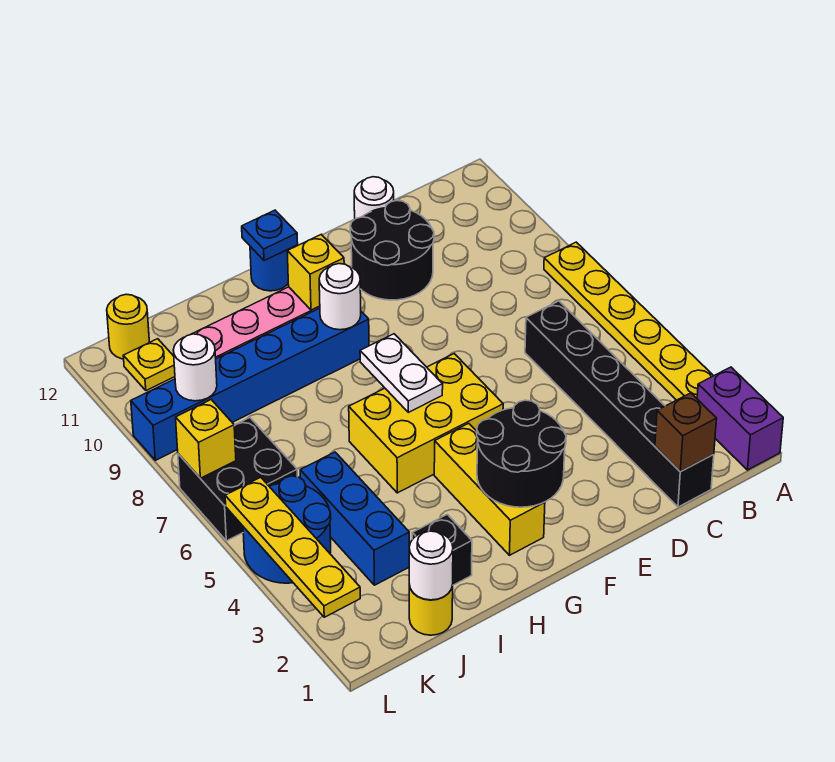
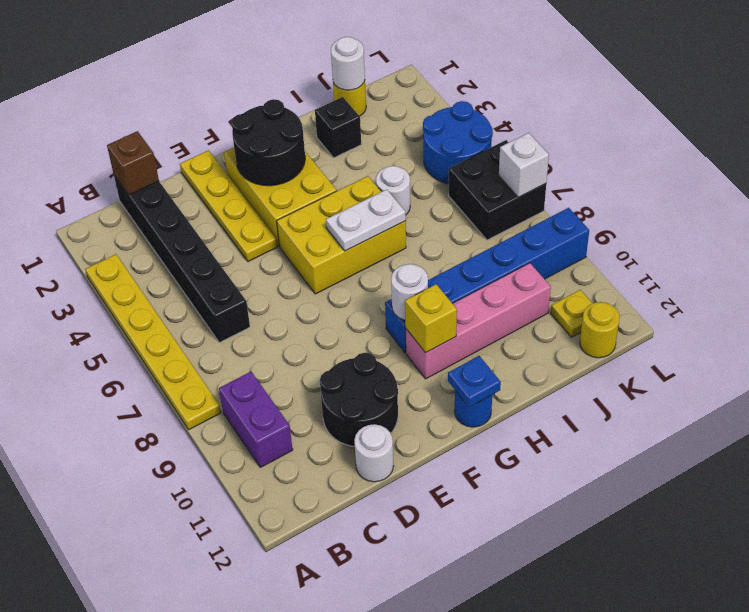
purple 1x2 brick [697,367,783,470] -> purple 1x2 brick moved to [219,372,293,468]
yellow 1x3 brick [434,423,545,555] -> yellow 2x3 brick [224,148,337,246]
white 1x2 plate [360,334,443,412] -> white 1x2 plate turned to [326,189,406,251]
blue 1x3 brick [300,452,409,585] -> none
white 1x1 round brick [173,334,217,401] -> white 1x1 round brick moved to [376,166,410,215]
yellow 1x4 plate [225,477,360,617] -> yellow 1x4 plate moved to [180,150,277,262]
yellow 1x1 brick [176,400,236,478] -> white 1x1 brick [499,133,549,197]

